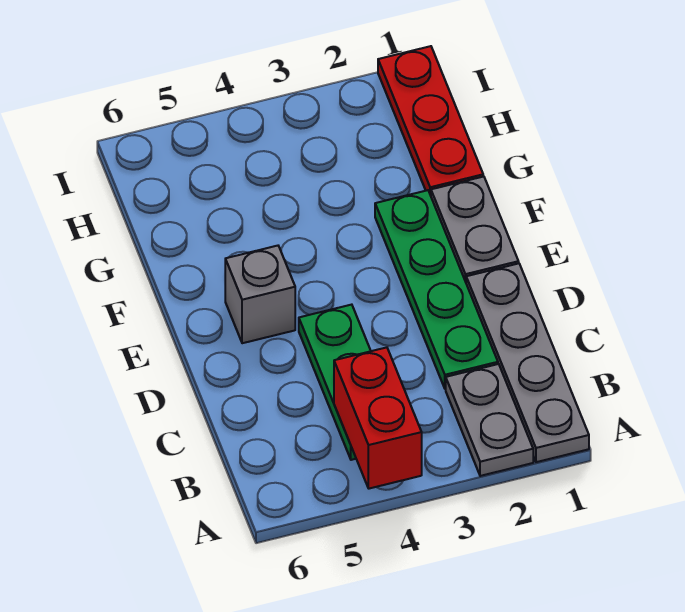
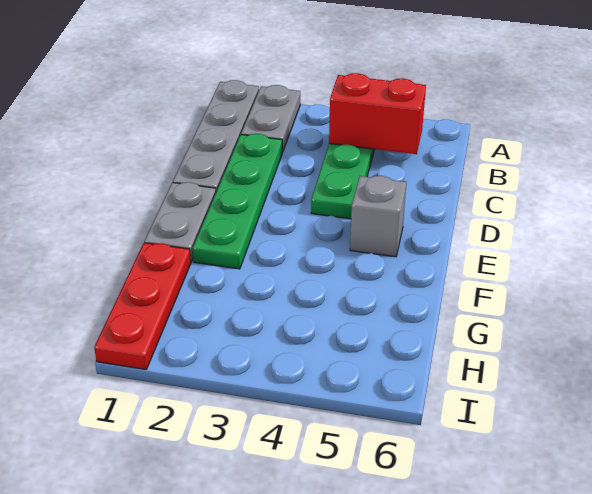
red 1x2 brick [334,347,422,489] -> red 1x2 brick turned to [329,73,426,154]

